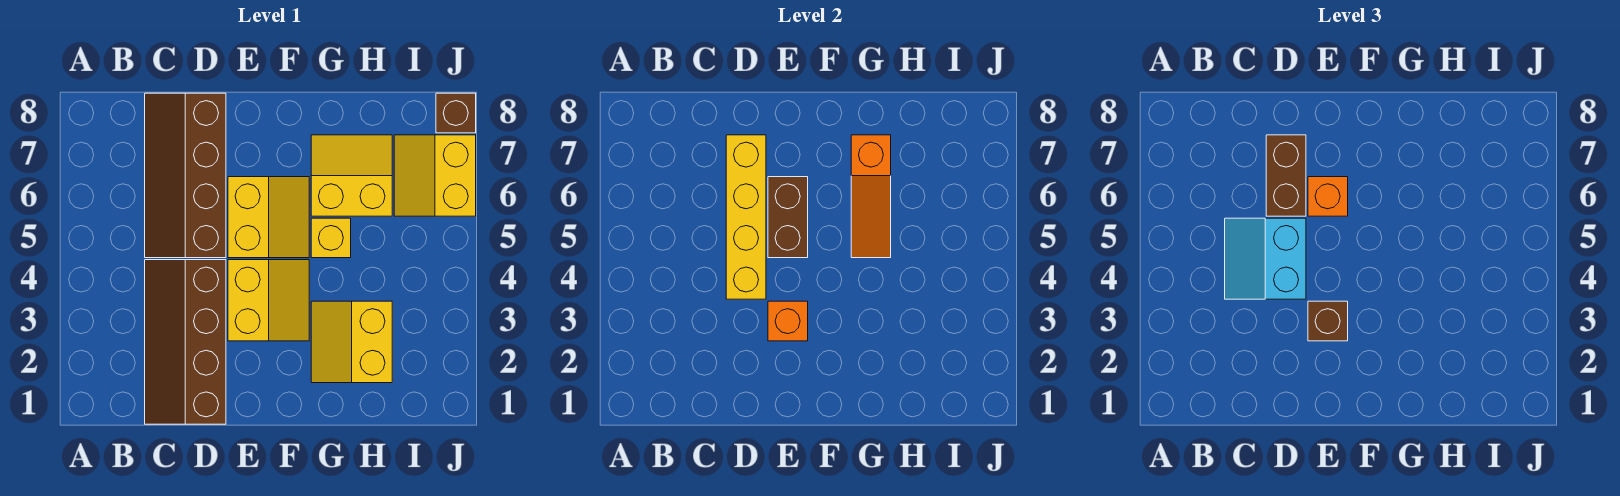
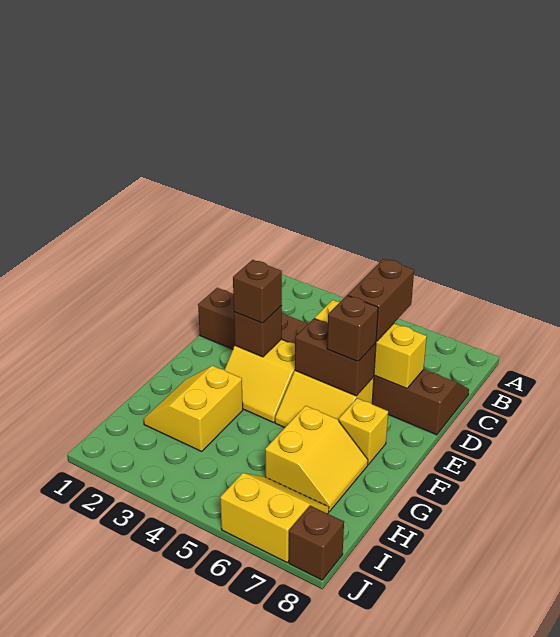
cyan 2x2 slope [1225,218,1306,299] -> none
yellow 1x4 brick [726,135,766,299] -> yellow 1x3 brick [315,300,427,389]
brown 1x2 brick [1266,135,1306,216] -> brown 1x2 brick turned to [348,259,414,341]
orange 1x1 brick [768,301,808,341] -> brown 1x1 brick [234,306,282,357]
orange 1x1 brick [1308,177,1348,216] -> brown 1x1 brick [327,295,378,362]
yellow 2x2 slope [311,301,392,383] -> yellow 2x2 slope turned to [144,366,243,451]
yellow 1x1 brick [311,218,351,258] -> yellow 1x1 brick moved to [339,398,388,465]
orange 1x3 slope [851,135,891,258] -> none

